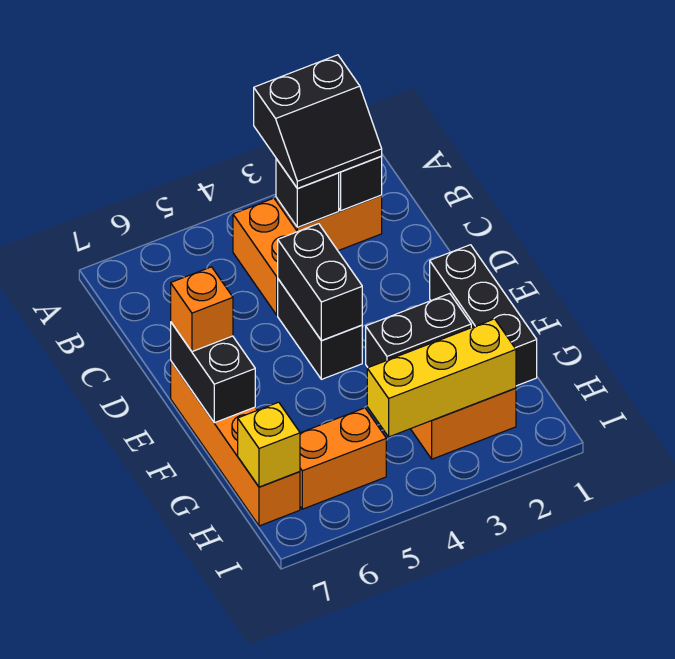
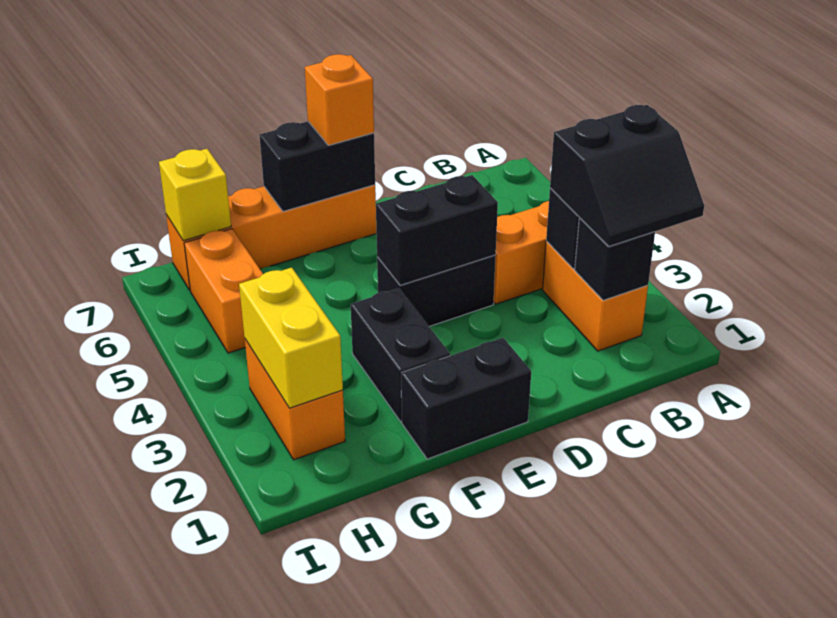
black 2x2 slope [254,55,382,189] -> black 2x2 slope turned to [550,105,704,246]
black 1x3 brick [430,245,537,386] -> black 1x2 brick [401,338,531,459]
yellow 1x3 brick [367,319,516,437] -> yellow 1x2 brick [239,268,343,408]

